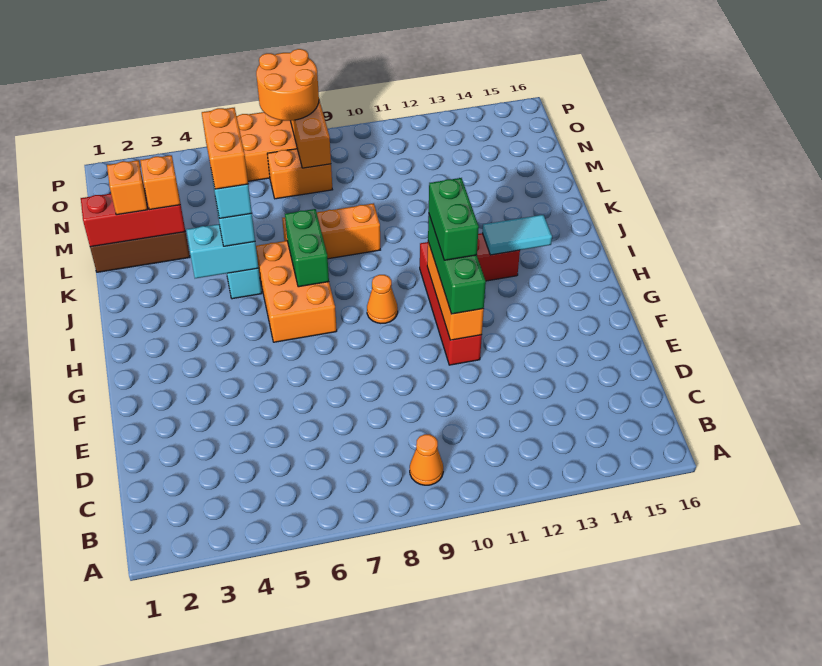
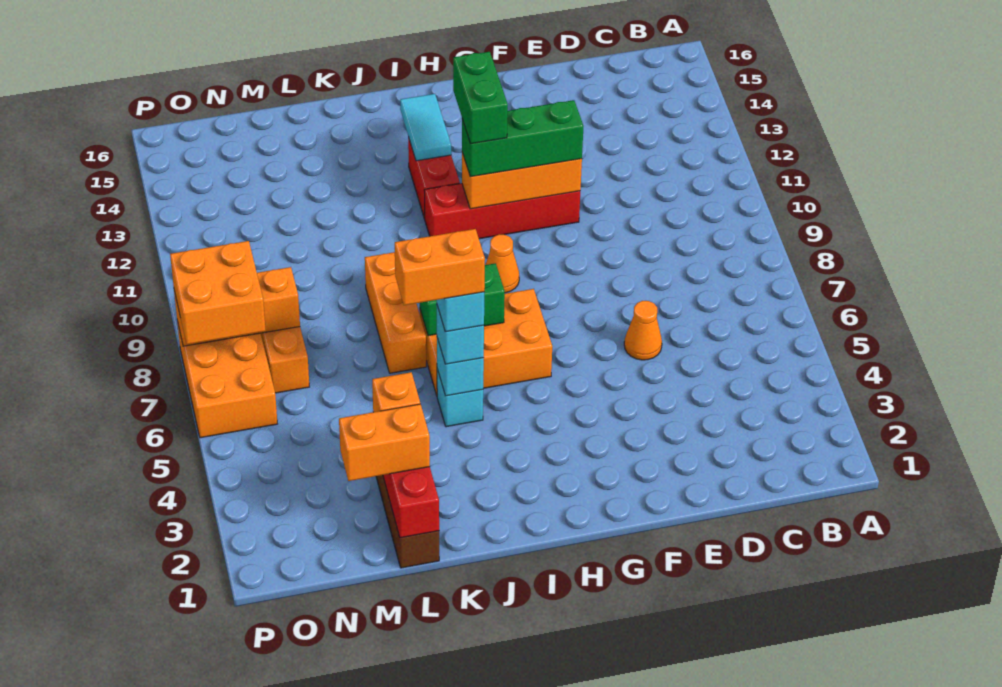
orange 1x1 cone [410,434,443,485] -> orange 1x1 cone moved to [624,301,662,360]
green 1x2 brick [429,178,479,260] -> green 1x2 brick turned to [453,52,508,144]
cyan 1x2 brick [186,224,258,278] -> cyan 1x1 brick [437,338,484,396]
orange 1x1 brick [107,160,148,215] -> orange 1x2 brick [339,404,430,481]
orange 2x2 round brick [256,49,319,121] -> orange 2x2 brick [170,241,266,344]

